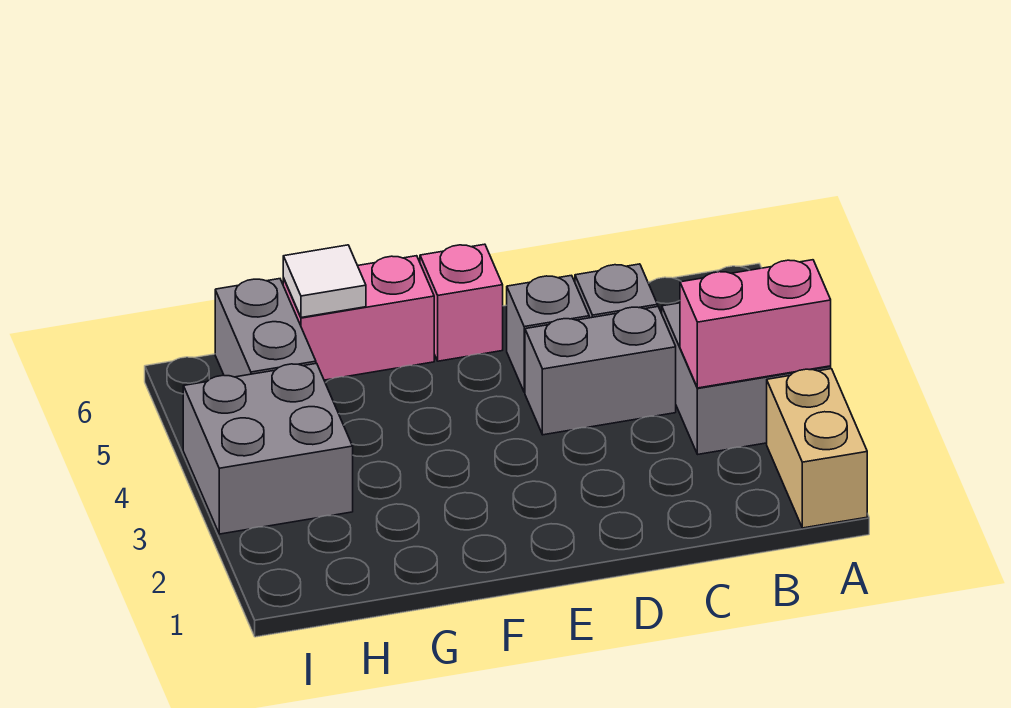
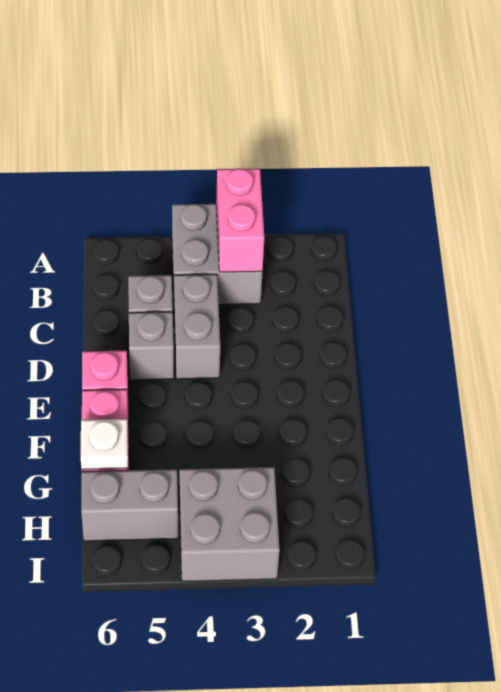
tan 1x2 brick [767,369,867,528] -> none
white 1x1 tile [283,245,366,318] -> white 1x1 plate [81,419,128,469]

